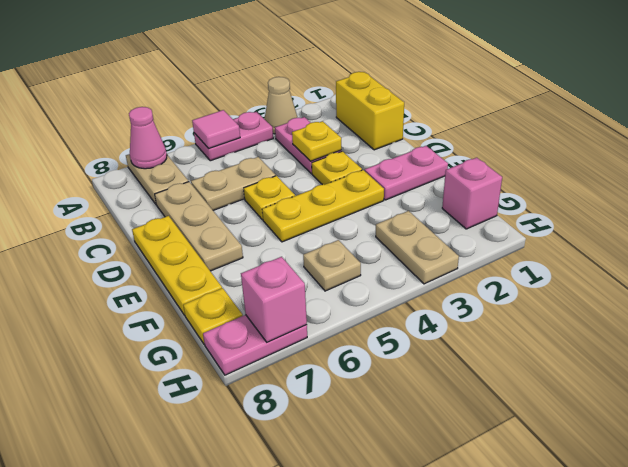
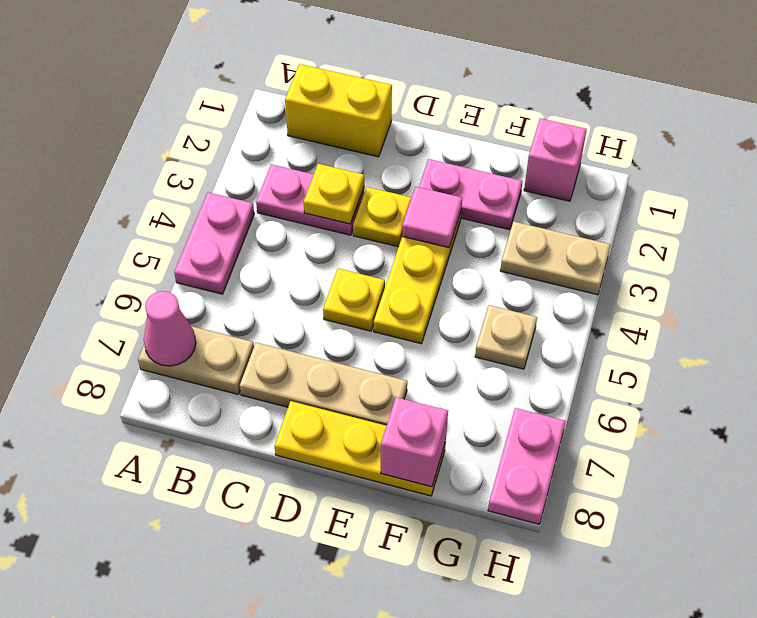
tan 1x1 cone [265,77,297,134] -> none
pink 1x1 tile [192,110,240,149] -> pink 1x1 tile moved to [402,187,462,248]
tan 1x2 plate [191,157,276,210] -> none
pink 1x2 plate [365,146,448,200] -> pink 1x2 plate turned to [419,159,523,230]
yellow 1x1 plate [183,288,243,344] -> none
pink 1x1 brick [241,257,307,342] -> pink 1x1 brick moved to [381,397,448,487]

